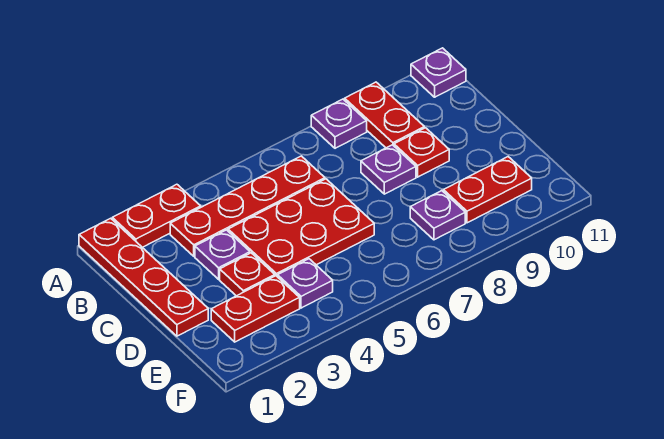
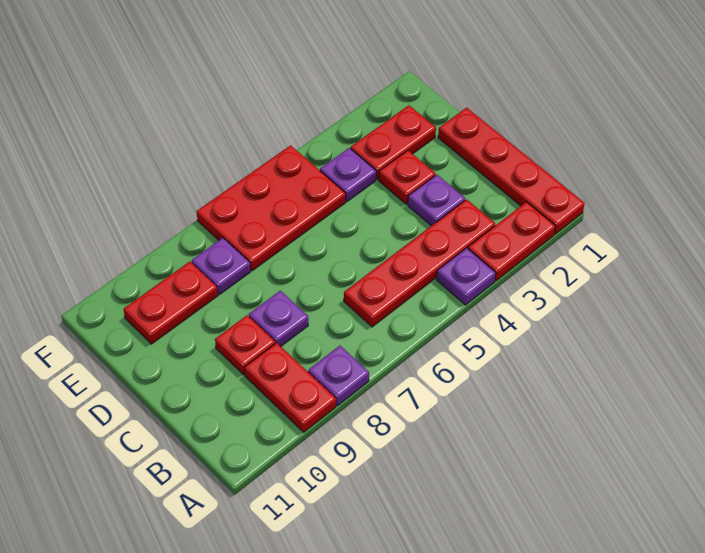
purple 1x1 plate [411,48,466,97] -> purple 1x1 plate moved to [436,248,496,305]
red 2x3 plate [228,179,374,277] -> red 2x3 plate moved to [197,145,346,271]

